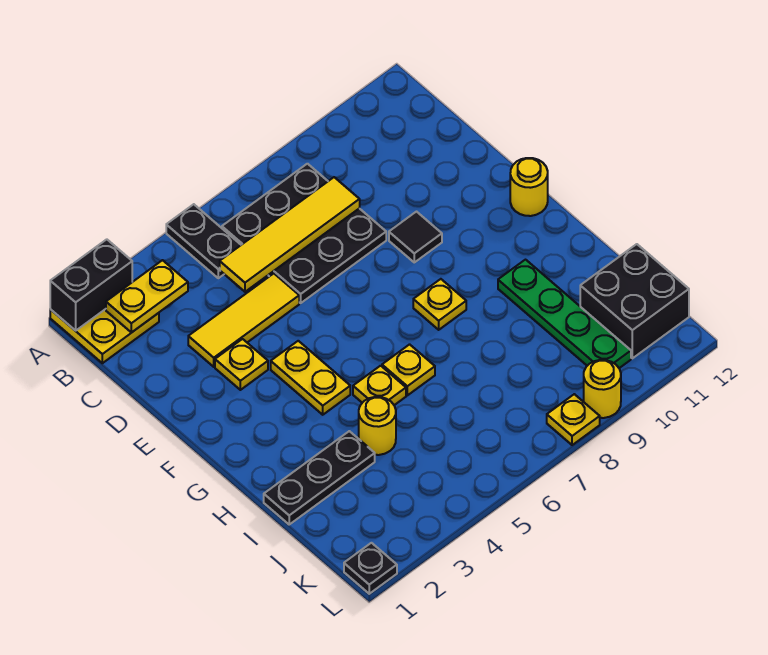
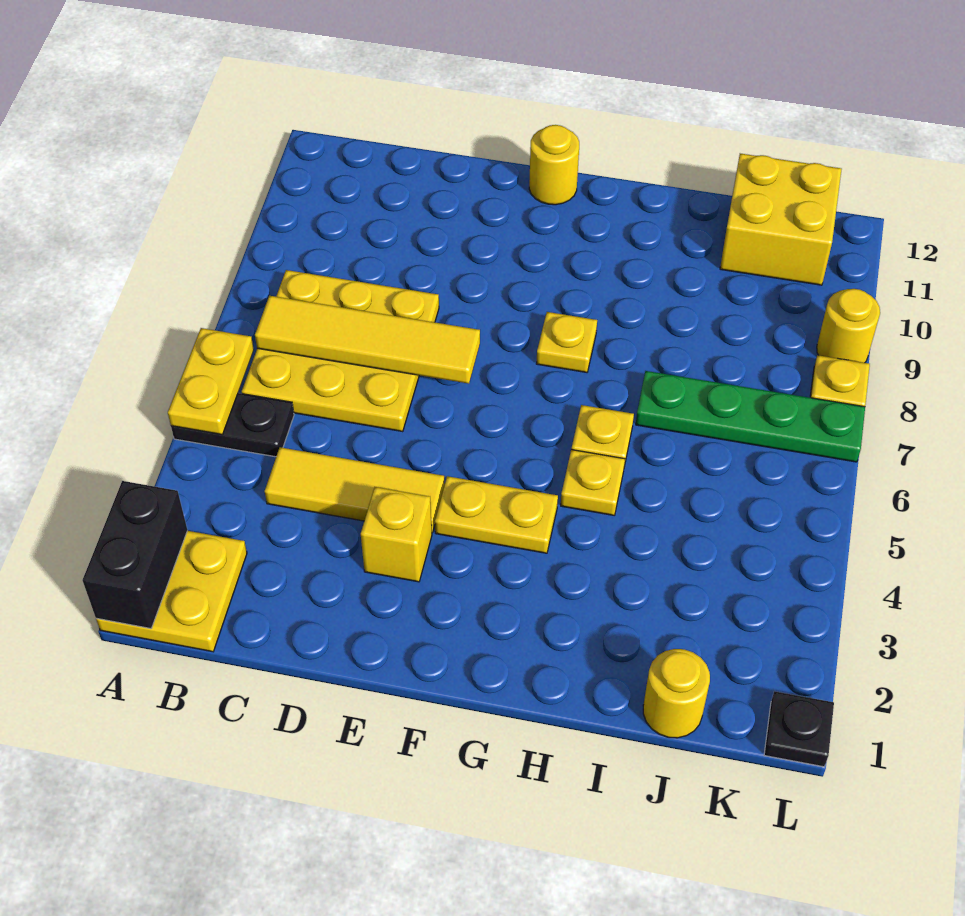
yellow 1x2 plate [106,260,188,333] -> yellow 1x2 plate moved to [168,328,254,435]
black 3x3 plate [222,164,386,303] -> yellow 3x3 plate [242,270,439,432]
yellow 1x4 tile [220,177,360,292] -> yellow 1x4 tile turned to [255,296,480,384]
yellow 1x3 tile [188,274,299,367] -> yellow 1x3 tile turned to [265,447,445,533]
yellow 1x1 plate [215,339,268,390] -> yellow 1x1 brick [361,487,432,582]
black 1x1 tile [389,212,442,262] -> none
green 1x4 plate [498,260,631,368] -> green 1x4 plate moved to [636,371,865,462]
black 1x3 plate [264,431,375,524] -> none
yellow 1x1 round brick [359,397,396,455] -> yellow 1x1 round brick moved to [643,649,710,738]
black 2x2 brick [580,244,689,358] -> yellow 2x2 brick [720,154,842,285]

